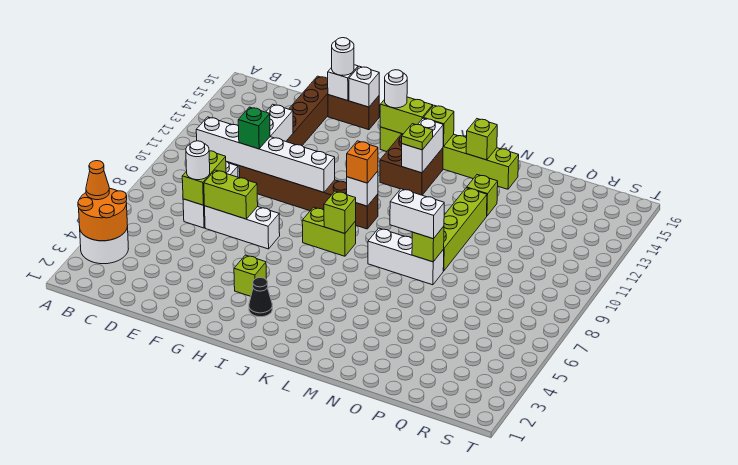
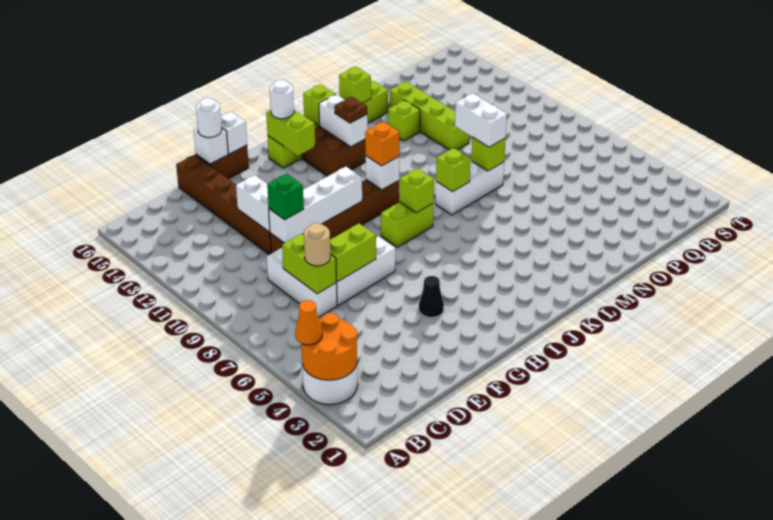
white 1x6 brick [196,117,335,192] -> white 1x4 brick [269,167,362,243]
white 1x1 round brick [186,141,210,180] -> tan 1x1 round brick [304,223,330,266]
lime 1x1 brick [234,255,266,296] -> lime 1x1 brick moved to [436,148,470,192]
black 1x1 cone [249,278,272,317] -> black 1x1 cone moved to [419,276,444,317]
lime 1x2 brick [380,97,433,134] -> lime 1x2 brick turned to [266,110,315,156]
lime 1x1 plate [402,124,433,150] -> brown 1x1 plate [335,97,367,123]
white 1x2 brick [390,189,444,239] -> white 1x2 brick turned to [455,93,507,147]
lime 1x4 brick [443,188,487,271] -> lime 1x4 brick moved to [390,82,469,150]

